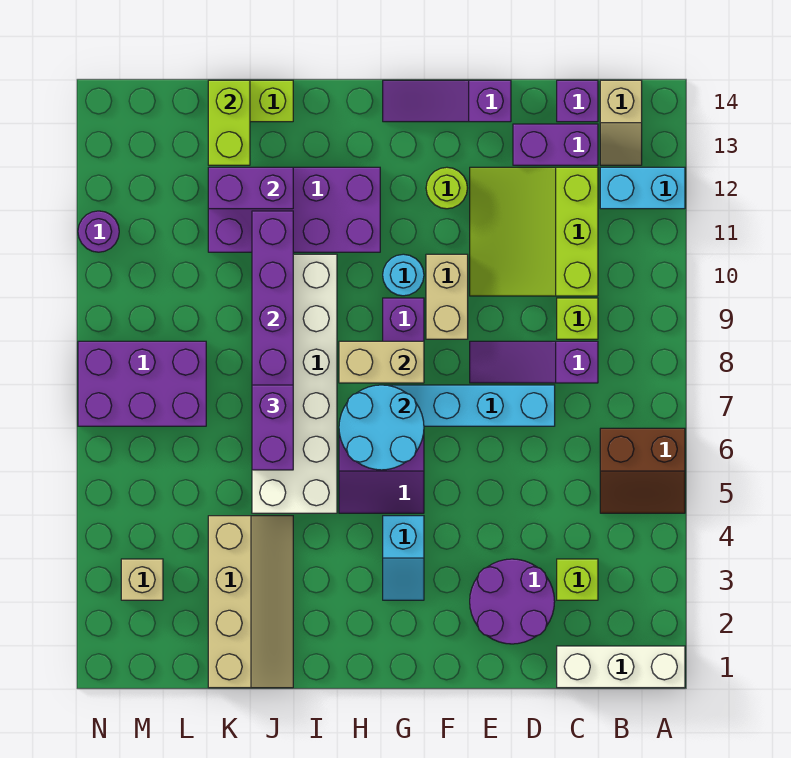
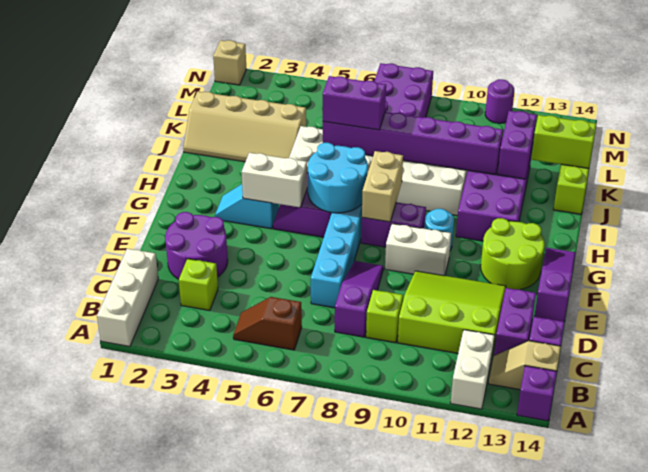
brown 2x2 slope [600,428,685,513] -> brown 1x2 slope [233,297,302,350]
cyan 1x2 brick [600,167,685,209] -> white 1x2 brick [450,330,495,409]
none -> purple 1x1 brick [517,366,557,421]
tan 1x2 brick [426,254,468,339] -> white 1x2 brick [385,224,451,276]
lime 1x1 round brick [426,167,467,209] -> lime 2x2 round brick [481,218,545,290]
none -> white 1x2 brick [242,153,307,207]
tan 1x1 brick [121,559,163,600] -> tan 1x1 brick moved to [213,40,246,85]

